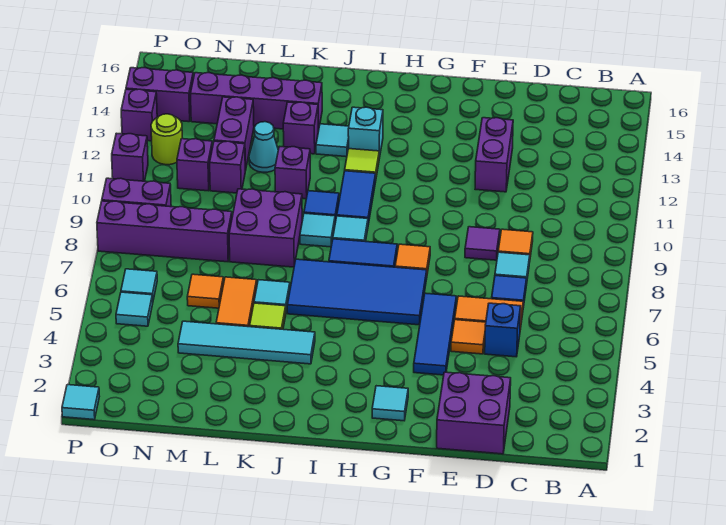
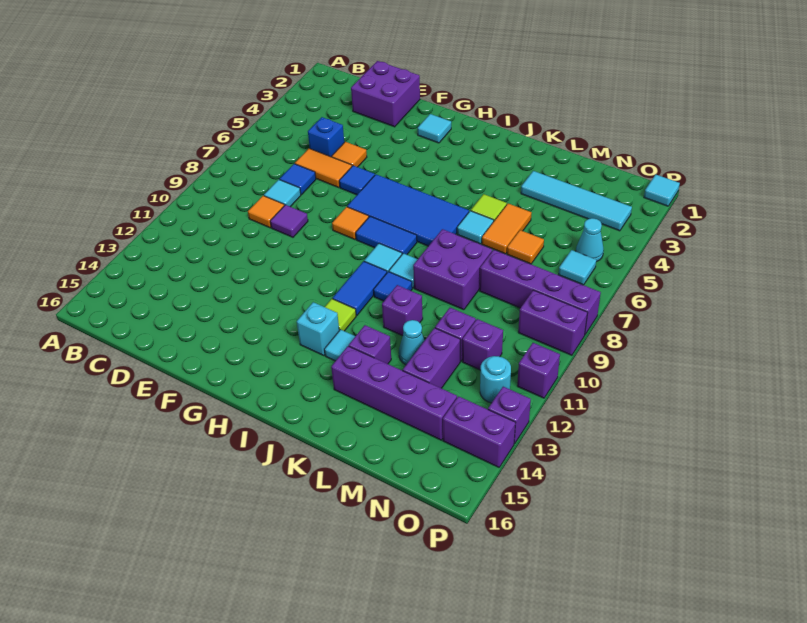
purple 1x2 brick [475,118,513,192] -> none
blue 1x3 tile [414,293,456,375] -> blue 1x1 tile [339,166,375,195]
cyan 1x4 tile [178,321,315,364] -> cyan 1x4 tile moved to [521,171,632,231]
cyan 1x1 tile [116,292,153,326] -> cyan 1x1 cone [576,218,604,262]
lime 1x1 round brick [151,114,182,165] -> cyan 1x1 round brick [480,356,511,403]

